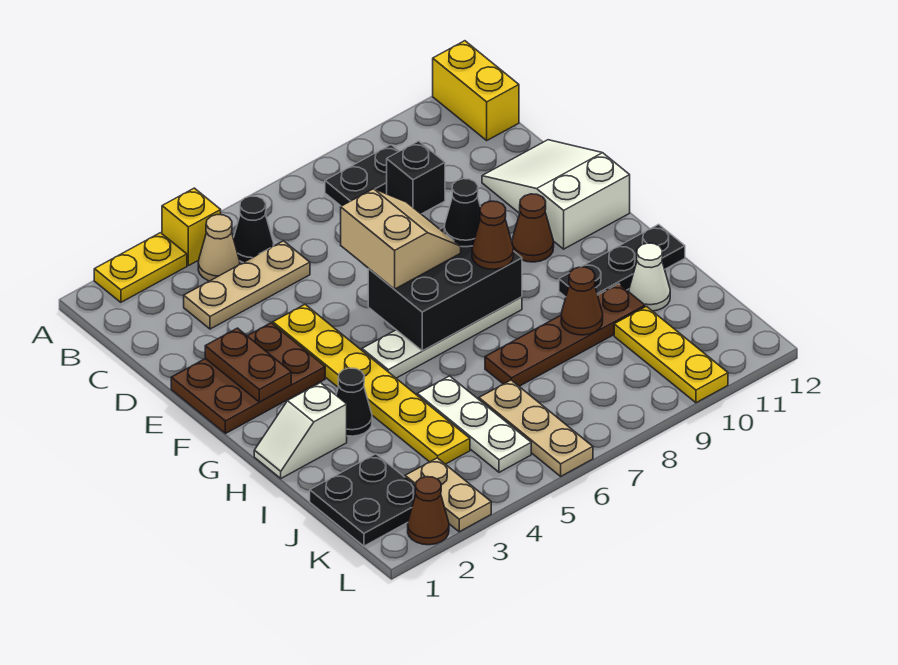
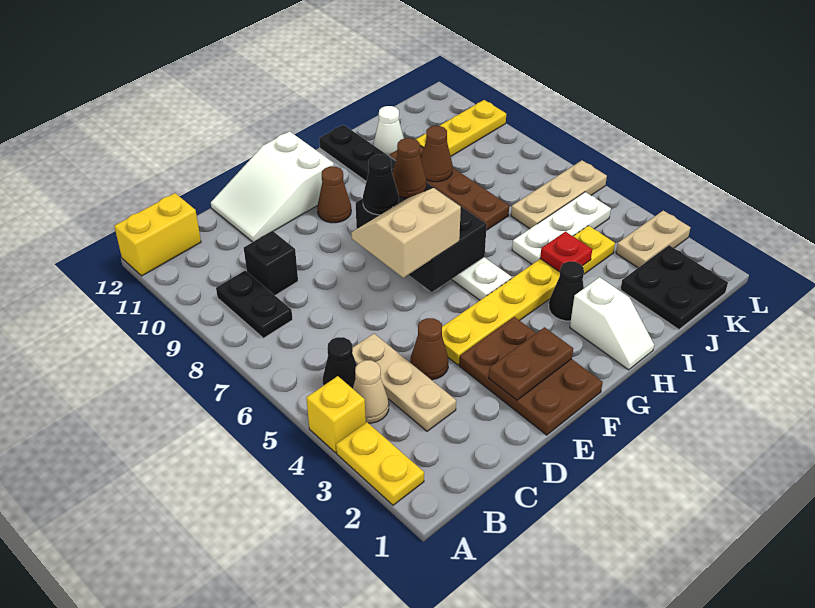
none -> red 1x1 plate [540,232,592,272]
brown 1x1 cone [408,477,449,545] -> brown 1x1 cone moved to [410,318,448,380]

